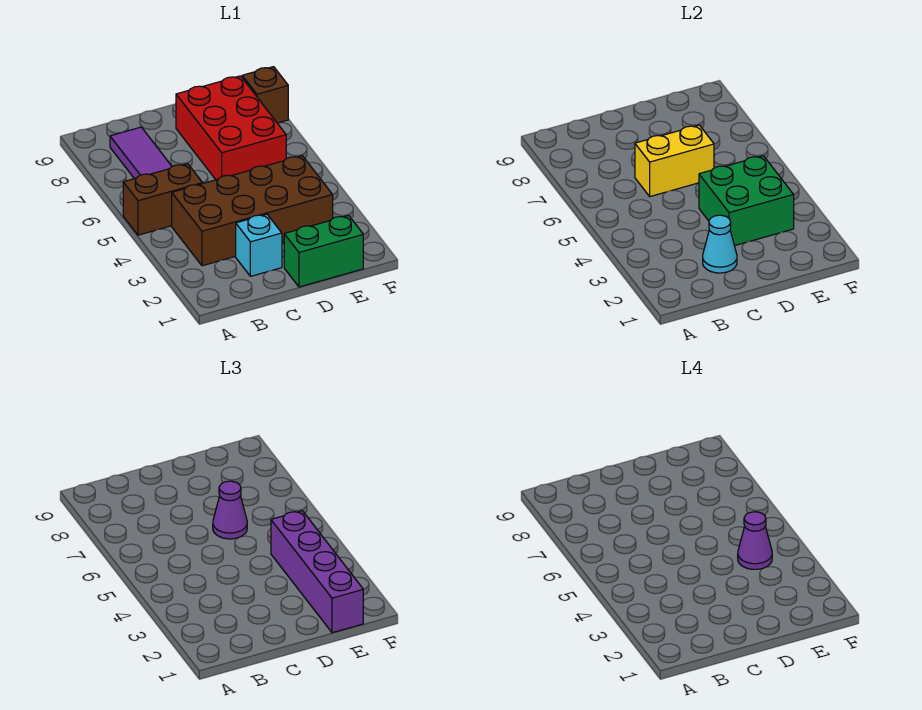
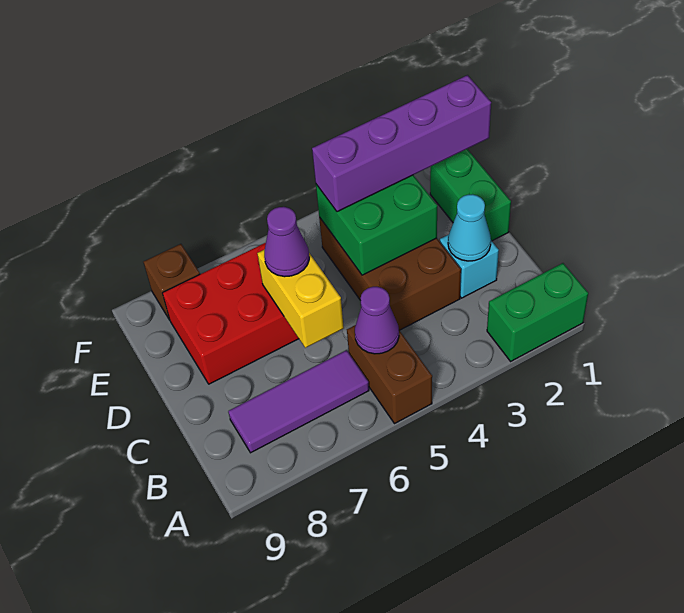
none -> green 1x2 brick [487,263,588,361]
brown 2x4 brick [172,156,333,266] -> brown 2x3 brick [319,217,461,330]
purple 1x1 cone [738,512,772,569] -> purple 1x1 cone moved to [355,287,399,354]

